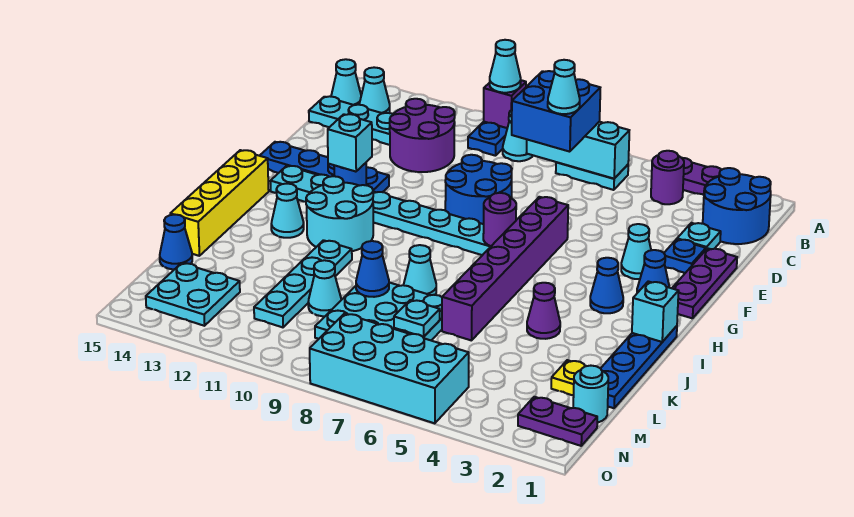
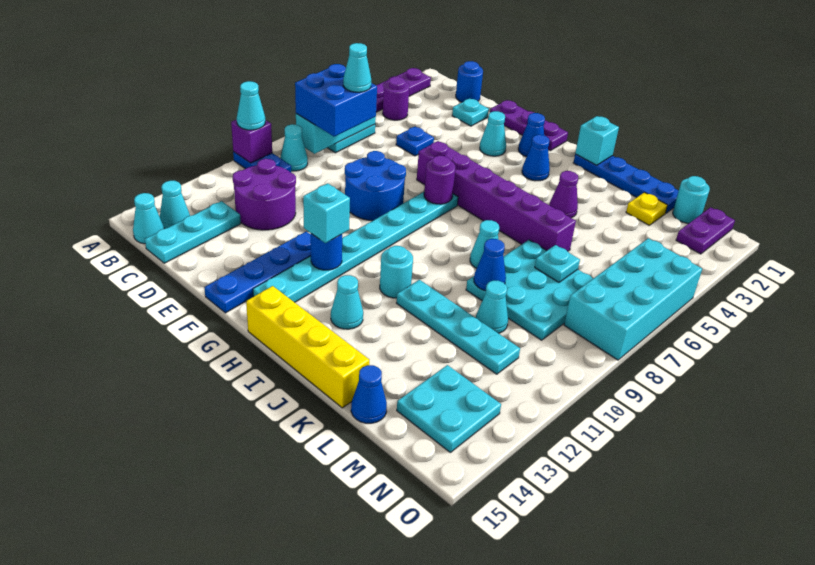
blue 2x2 round brick [703,168,771,244] -> blue 1x1 round brick [456,61,483,102]
blue 1x1 plate [664,239,706,273] -> blue 1x1 plate moved to [396,127,434,156]
cyan 2x2 round brick [306,176,373,251] -> cyan 1x1 round brick [380,246,413,298]

